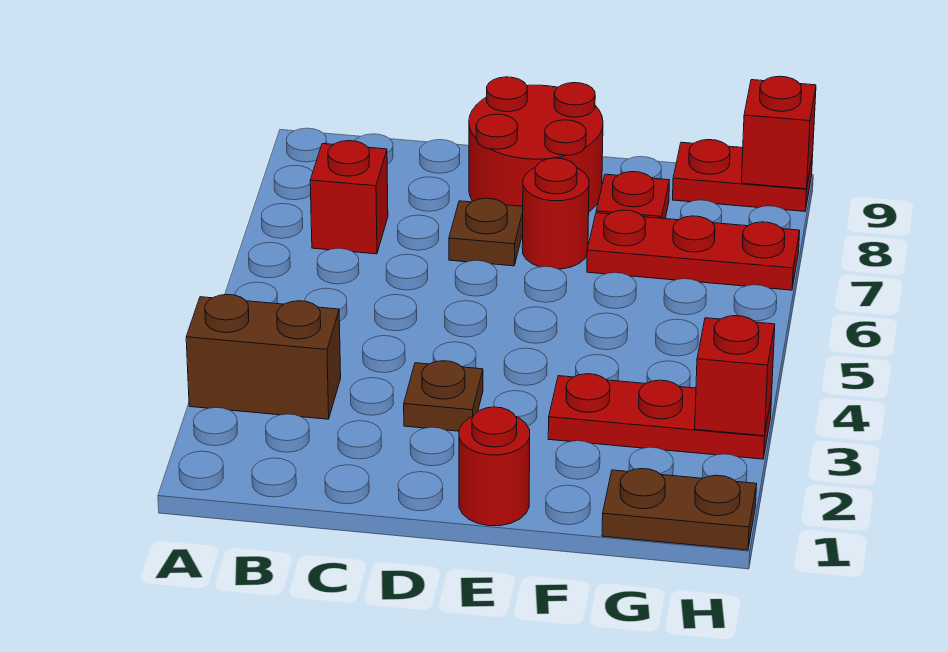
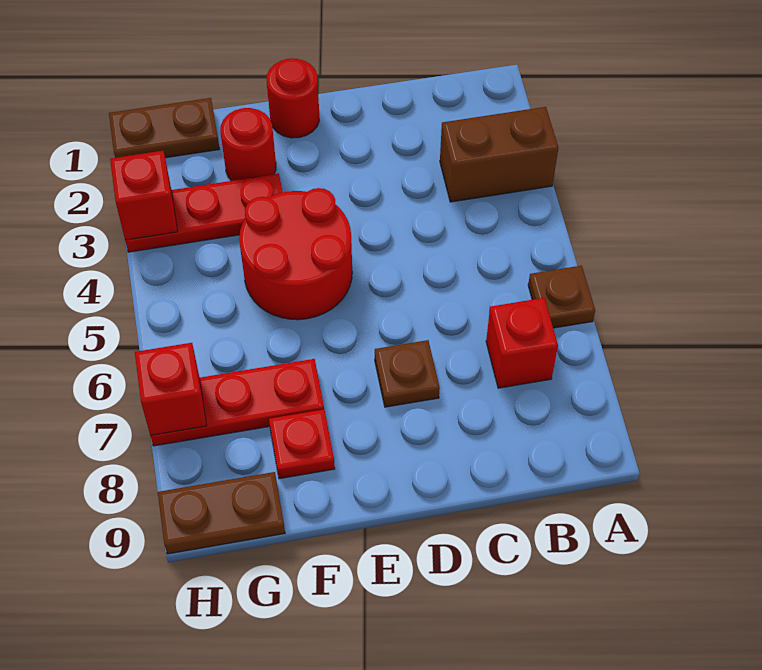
brown 1x1 plate [404,361,483,431] -> brown 1x1 plate moved to [528,266,595,328]
red 2x2 round brick [469,77,603,212] -> red 2x2 round brick moved to [239,188,352,320]
red 1x1 round brick [522,158,589,269] -> red 1x1 round brick moved to [220,108,276,181]
red 1x2 plate [673,140,813,211] -> brown 1x2 plate [158,472,285,554]
red 1x1 brick [741,76,816,189] -> red 1x1 brick moved to [135,343,207,435]

